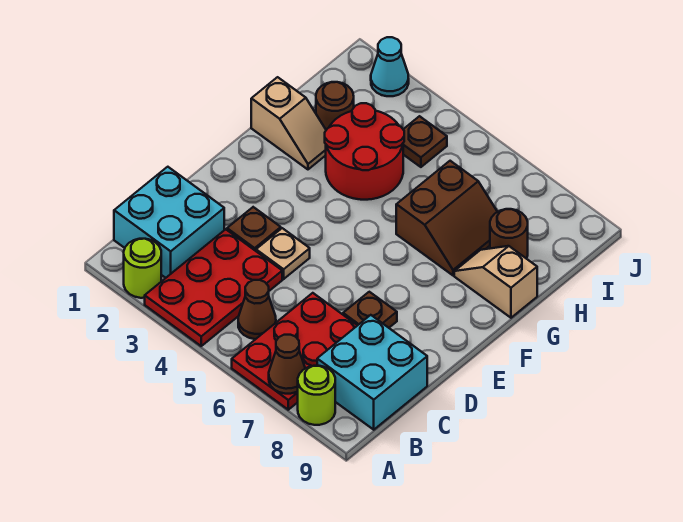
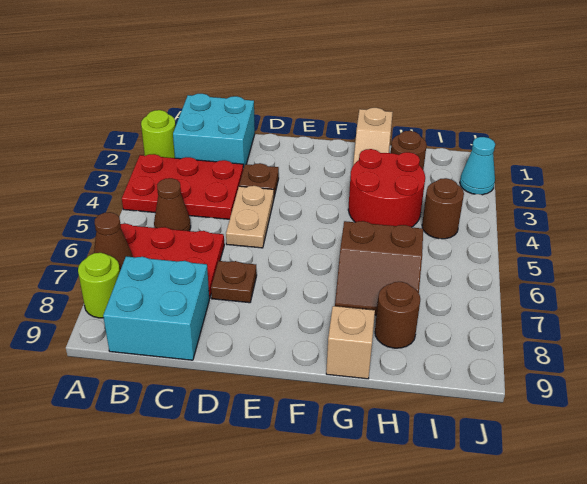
tan 1x1 plate [256,228,310,279] -> tan 1x2 plate [226,186,274,248]
brown 1x1 plate [403,116,447,167] -> brown 1x1 round brick [422,178,464,239]

